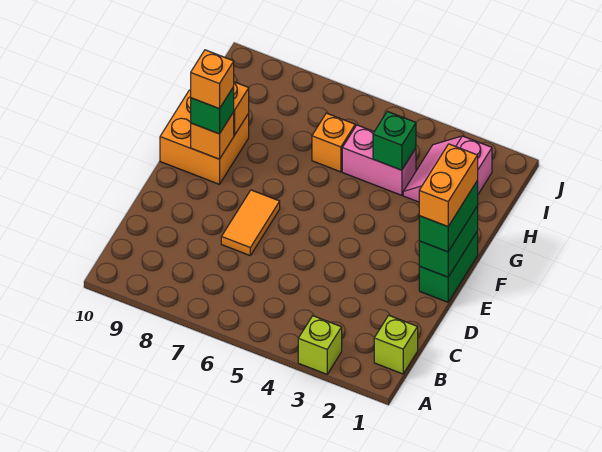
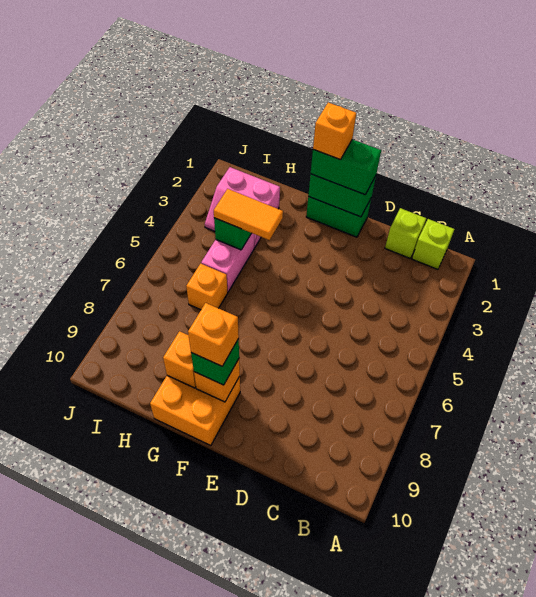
lime 1x1 brick [298,316,342,374] -> lime 1x1 brick moved to [385,208,426,259]
orange 1x2 tile [221,190,280,255] -> orange 1x2 tile moved to [214,189,283,240]
orange 1x2 brick [419,144,478,227] -> orange 1x1 brick [313,102,356,160]

